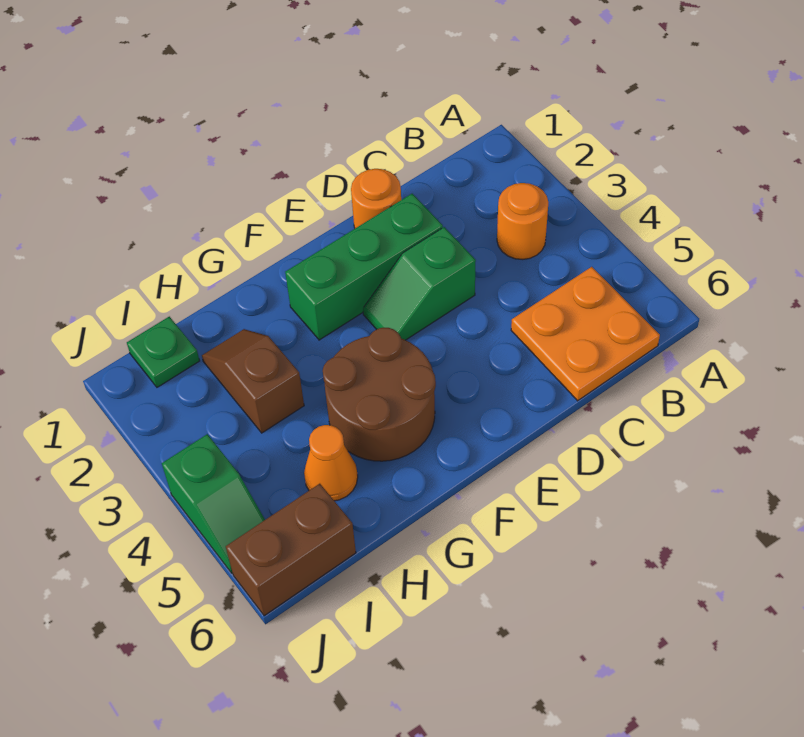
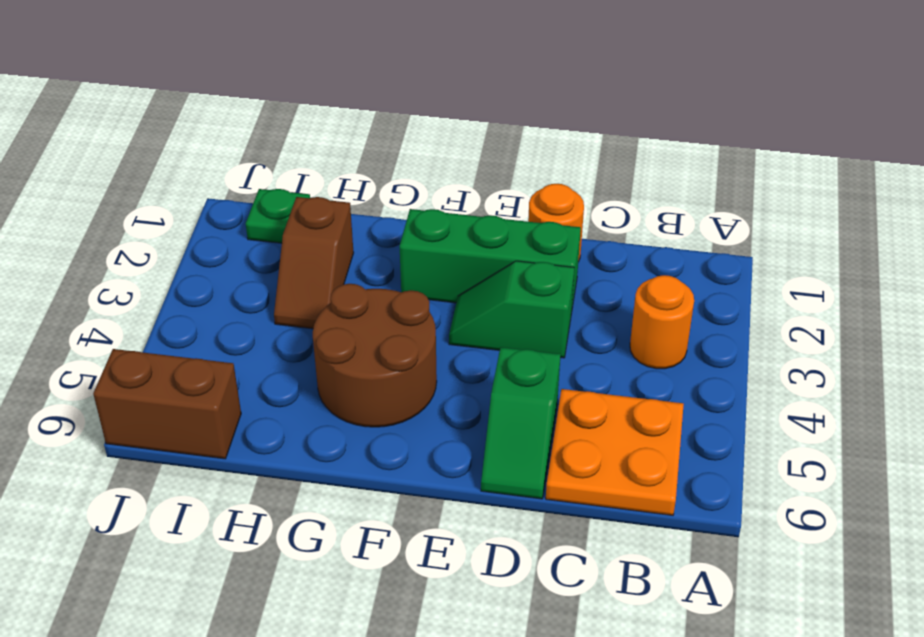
brown 1x2 slope [202,329,304,433] -> brown 1x2 slope turned to [274,197,354,329]
orange 1x1 cone [304,425,358,501] -> none
green 1x2 slope [162,434,265,573] -> green 1x2 slope moved to [481,347,561,499]

